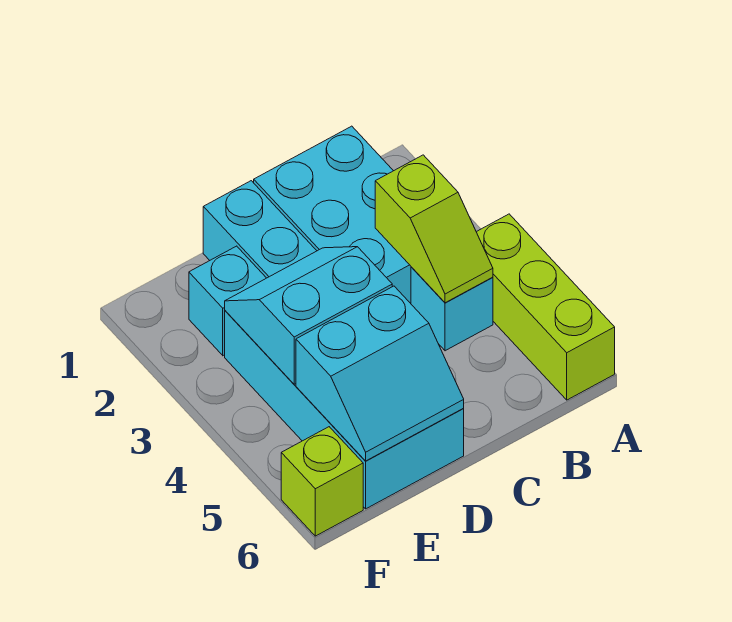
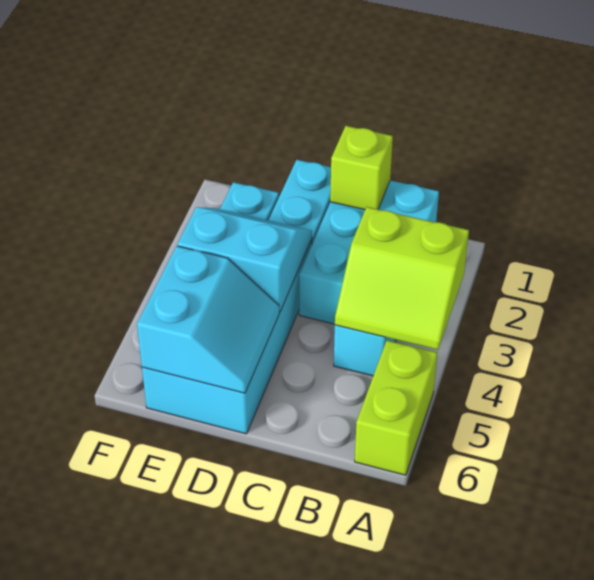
lime 1x3 brick [477,214,615,400] -> lime 1x2 brick [355,340,437,475]
lime 1x2 slope [375,155,493,303] -> lime 2x2 slope [335,207,469,350]
cyan 2x2 slope [296,286,464,461] -> cyan 2x2 slope turned to [137,246,280,393]
lime 1x1 brick [281,427,363,536] -> lime 1x1 brick moved to [330,126,393,210]

